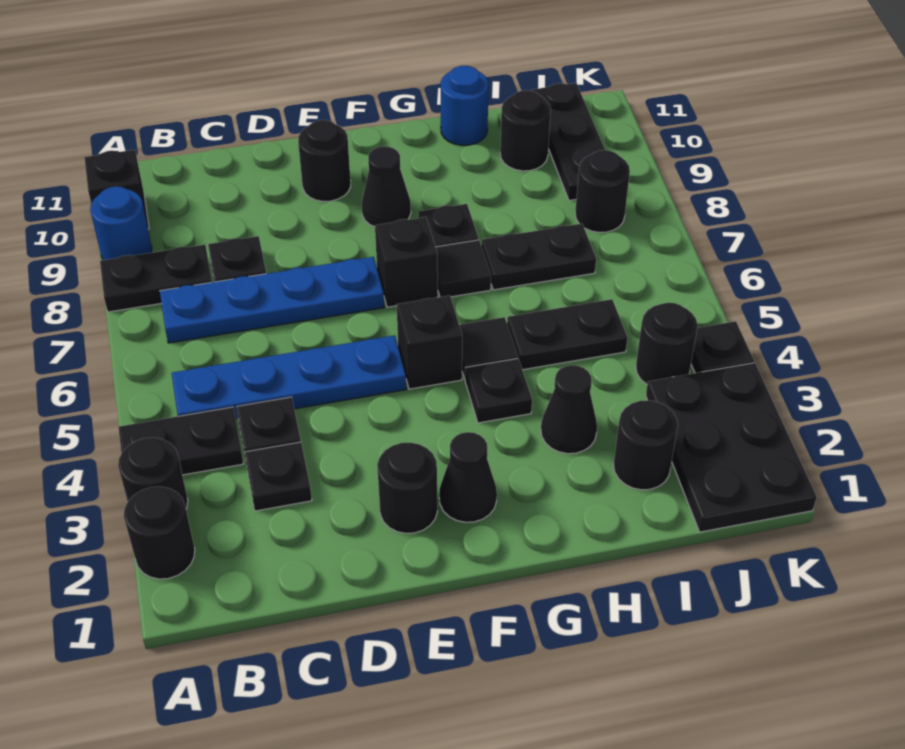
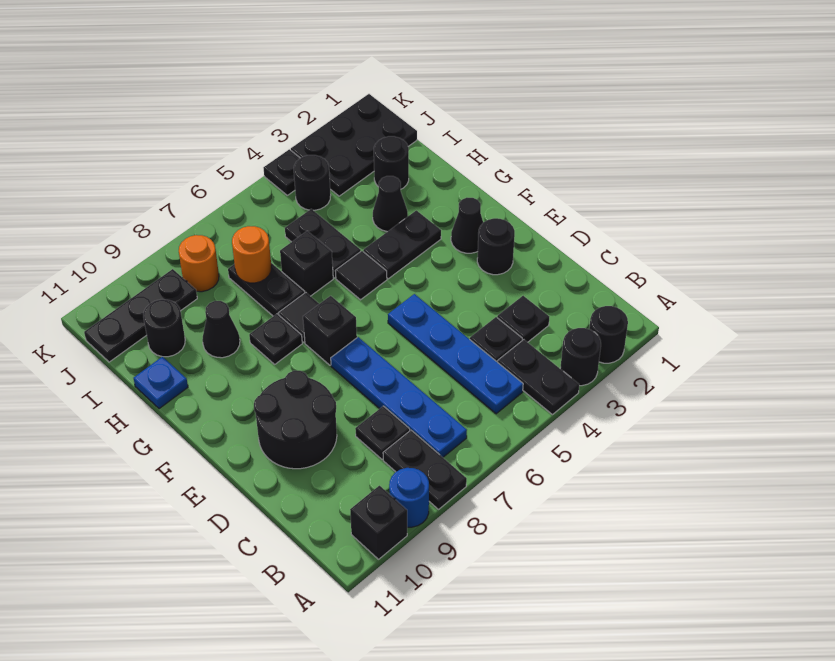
black 1x1 round brick [298,120,351,201] -> black 2x2 round brick [254,371,337,469]
black 1x1 brick [396,295,462,389] -> black 1x1 brick moved to [280,231,333,296]
black 1x1 cone [362,146,411,227] -> black 1x1 cone moved to [202,301,240,358]
black 1x1 plate [465,358,532,423] -> black 1x2 plate [363,210,441,279]
blue 1x1 round brick [440,66,488,145] -> blue 1x1 plate [134,357,188,409]
none -> orange 1x1 round brick [232,226,271,283]
black 1x1 round brick [575,150,630,232] -> orange 1x1 round brick [179,235,219,292]

